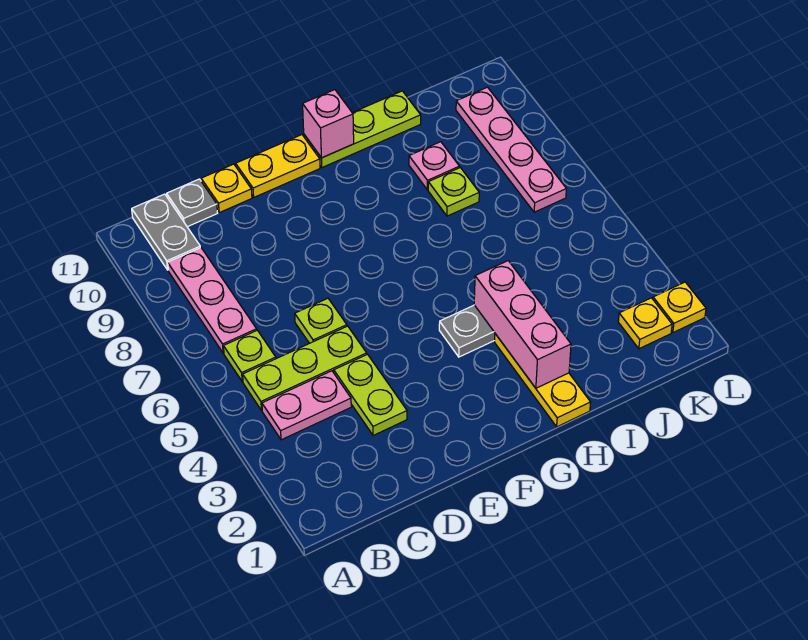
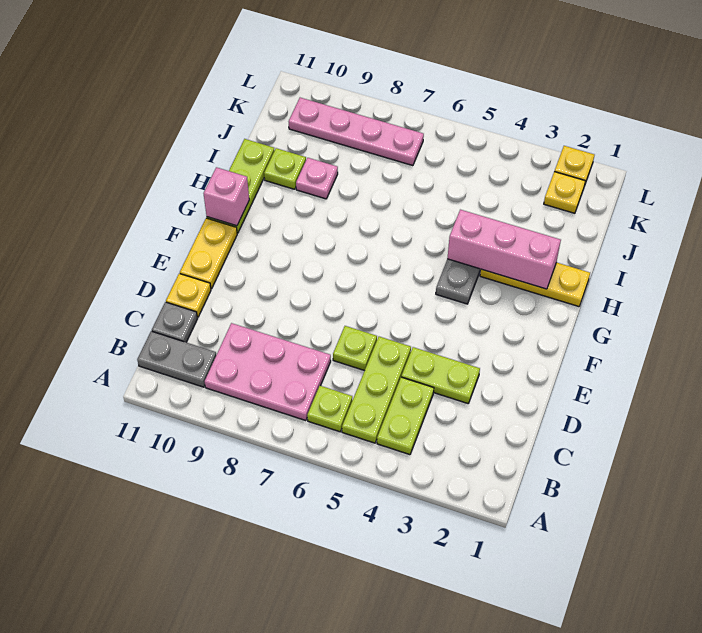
pink 1x2 plate [262,371,351,440] -> lime 1x2 plate [377,377,434,455]
pink 1x3 plate [168,248,257,353] -> pink 2x3 plate [205,323,331,421]
lime 1x1 plate [428,168,479,216] -> lime 1x1 plate moved to [264,148,306,189]

